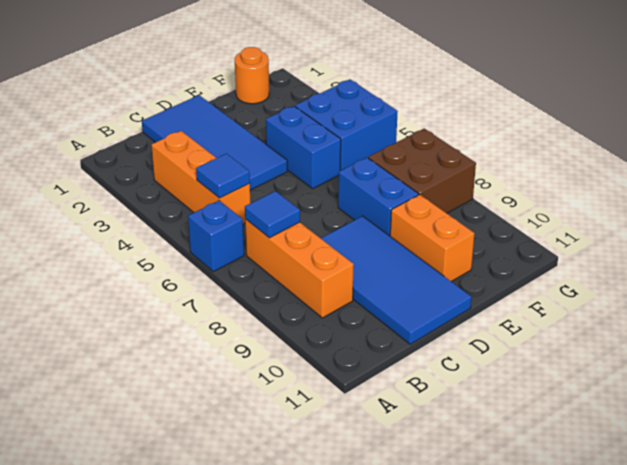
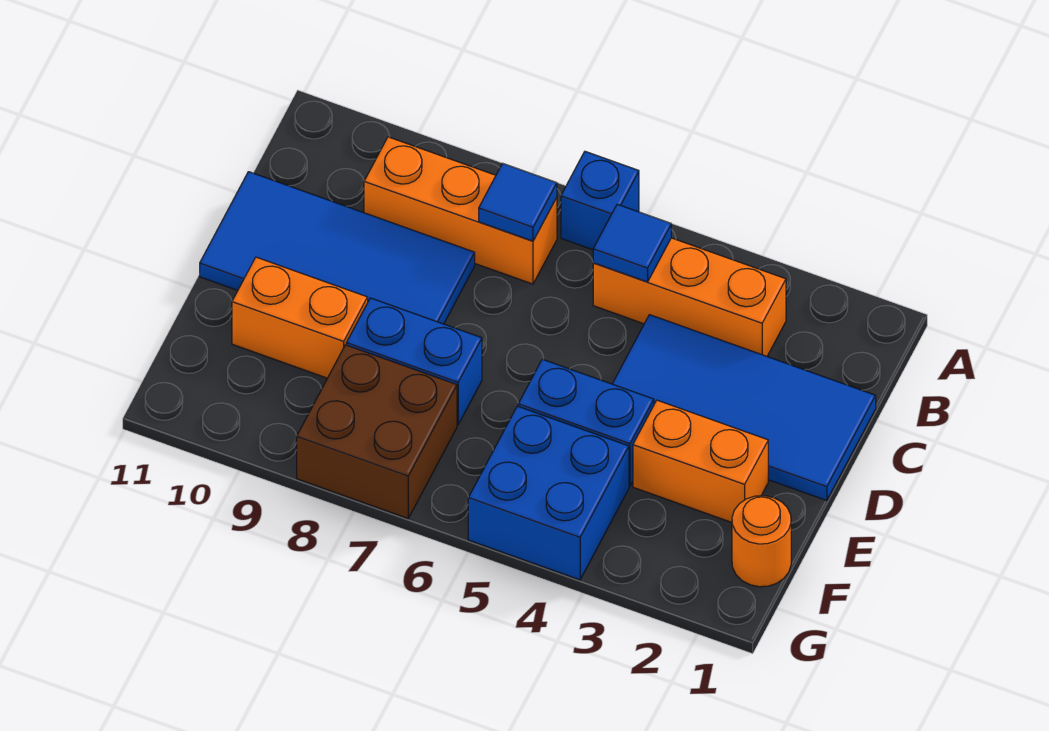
none -> orange 1x2 brick [633,400,768,522]

